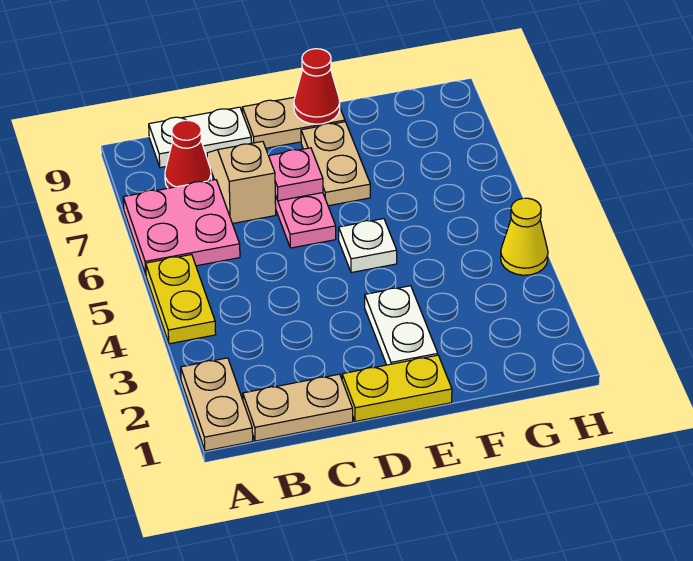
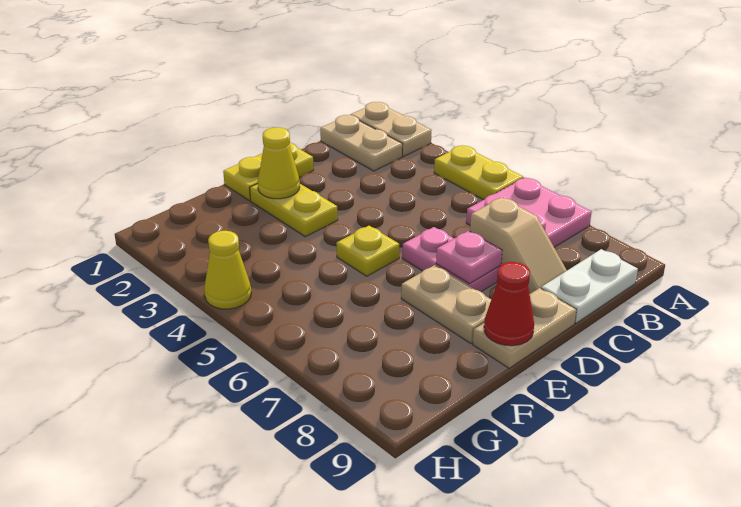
tan 1x2 plate [243,374,353,441] -> tan 1x2 plate turned to [320,115,403,171]
red 1x1 cone [165,120,211,188] -> none
white 1x2 plate [365,286,438,365] -> yellow 1x2 plate [250,184,338,237]
none -> yellow 1x1 cone [258,127,300,199]
white 1x1 plate [339,219,397,273] -> yellow 1x1 plate [336,226,399,276]

